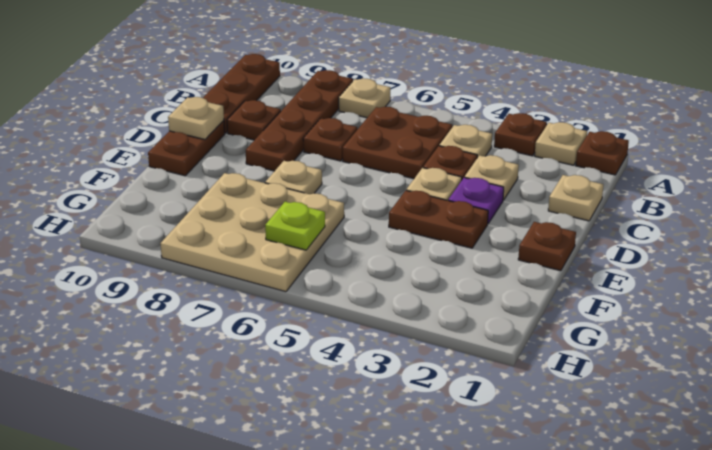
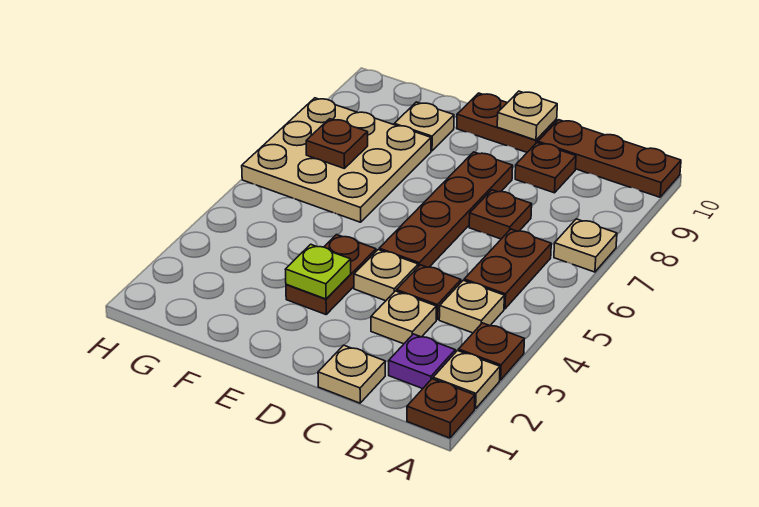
brown 1x4 plate [246,70,353,171] -> brown 1x4 plate turned to [379,152,513,267]
brown 2x2 plate [343,107,452,179] -> brown 1x2 plate [464,229,551,309]
purple 1x1 plate [448,178,504,223] -> purple 1x1 plate moved to [389,334,455,389]
brown 1x1 plate [518,222,576,271] -> brown 1x1 plate moved to [306,119,368,169]
tan 1x1 plate [265,161,322,194] -> tan 1x1 plate moved to [394,102,454,151]
lime 1x1 plate [265,202,325,250] -> lime 1x1 plate moved to [285,244,351,299]

